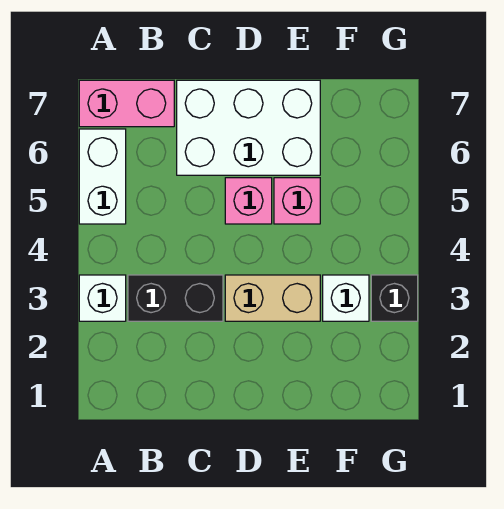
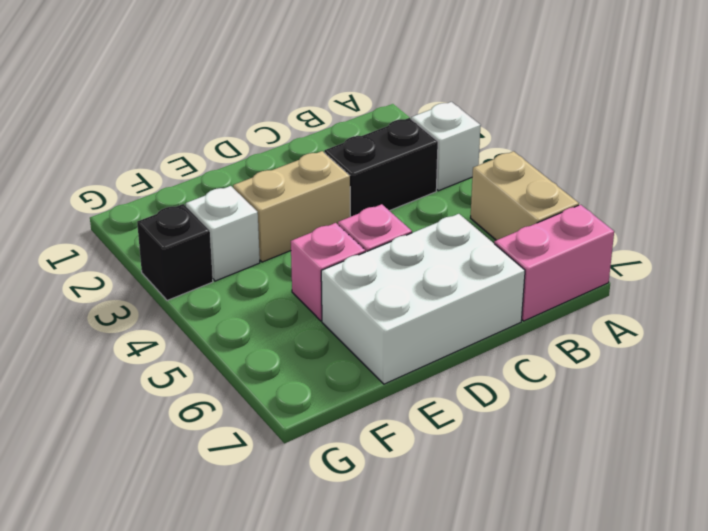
white 1x2 brick [79,129,126,224] -> tan 1x2 brick [471,151,579,240]

